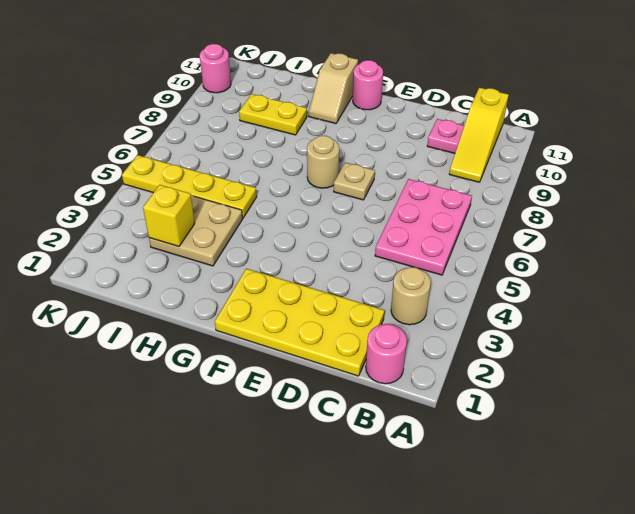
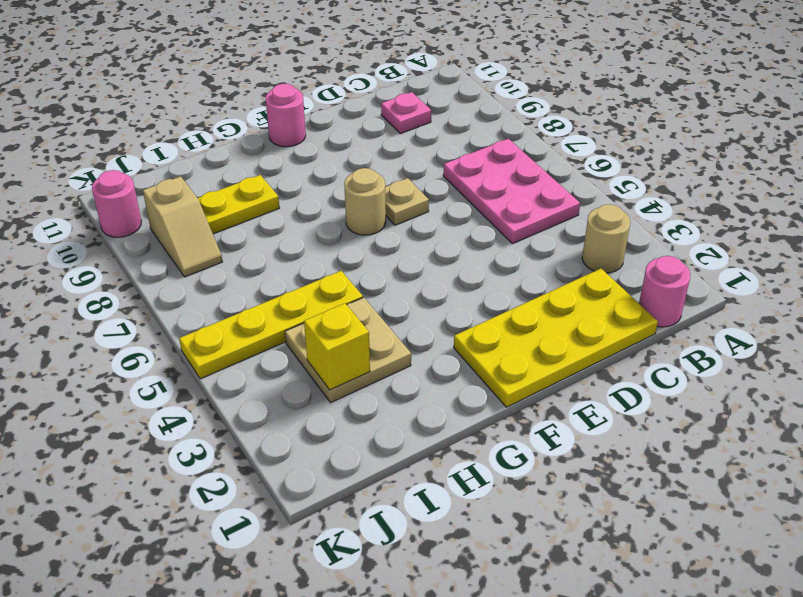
yellow 1x3 slope [449,88,509,182] -> none
tan 1x2 slope [309,53,358,124] -> tan 1x2 slope moved to [143,176,222,277]

